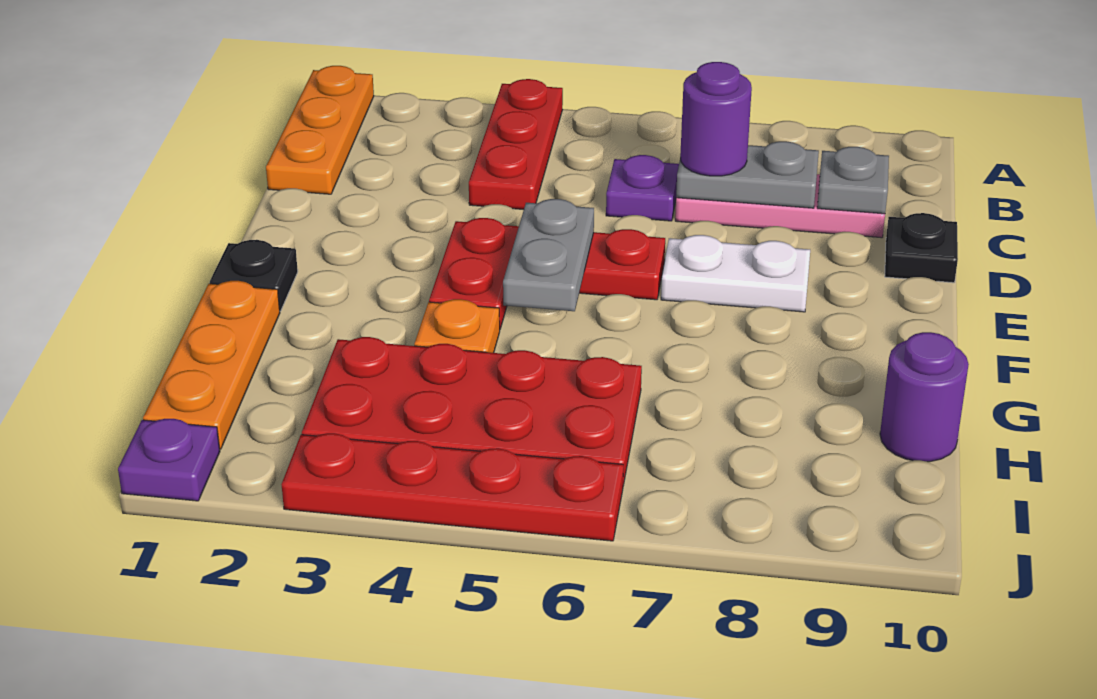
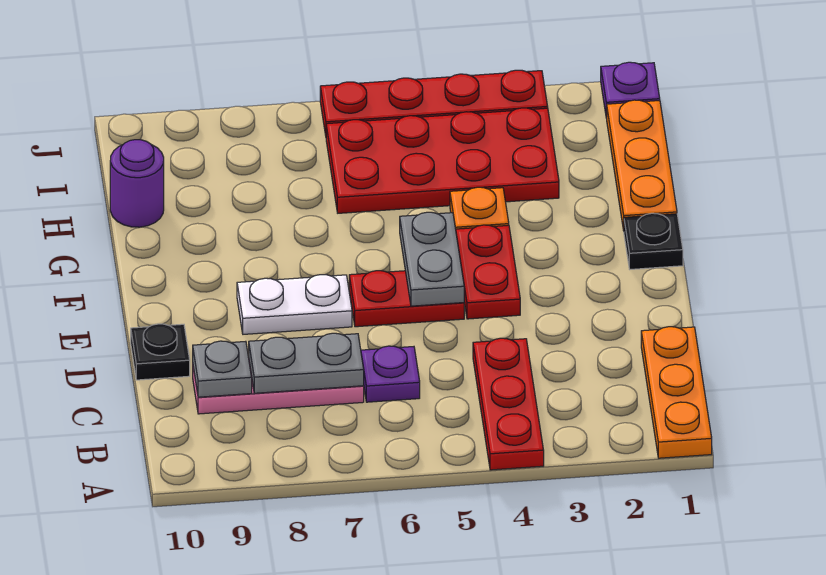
purple 1x1 round brick [680,62,752,176] -> none

